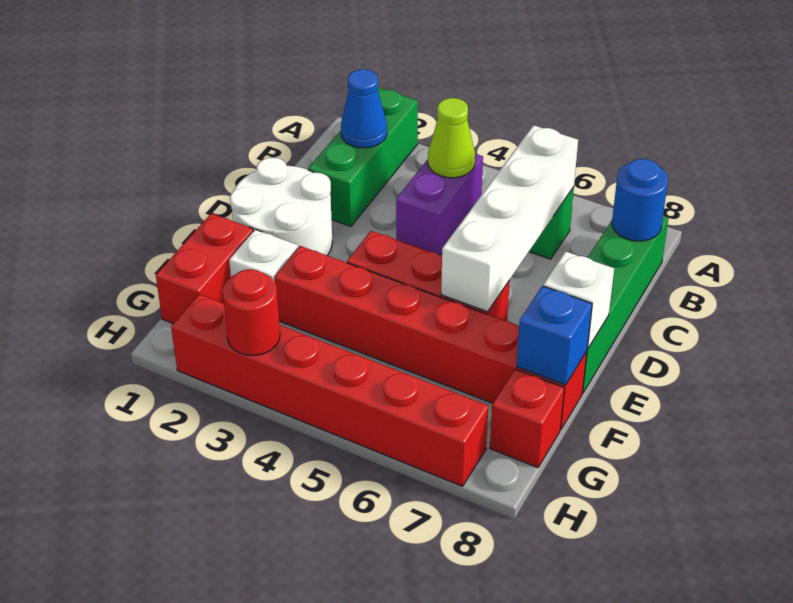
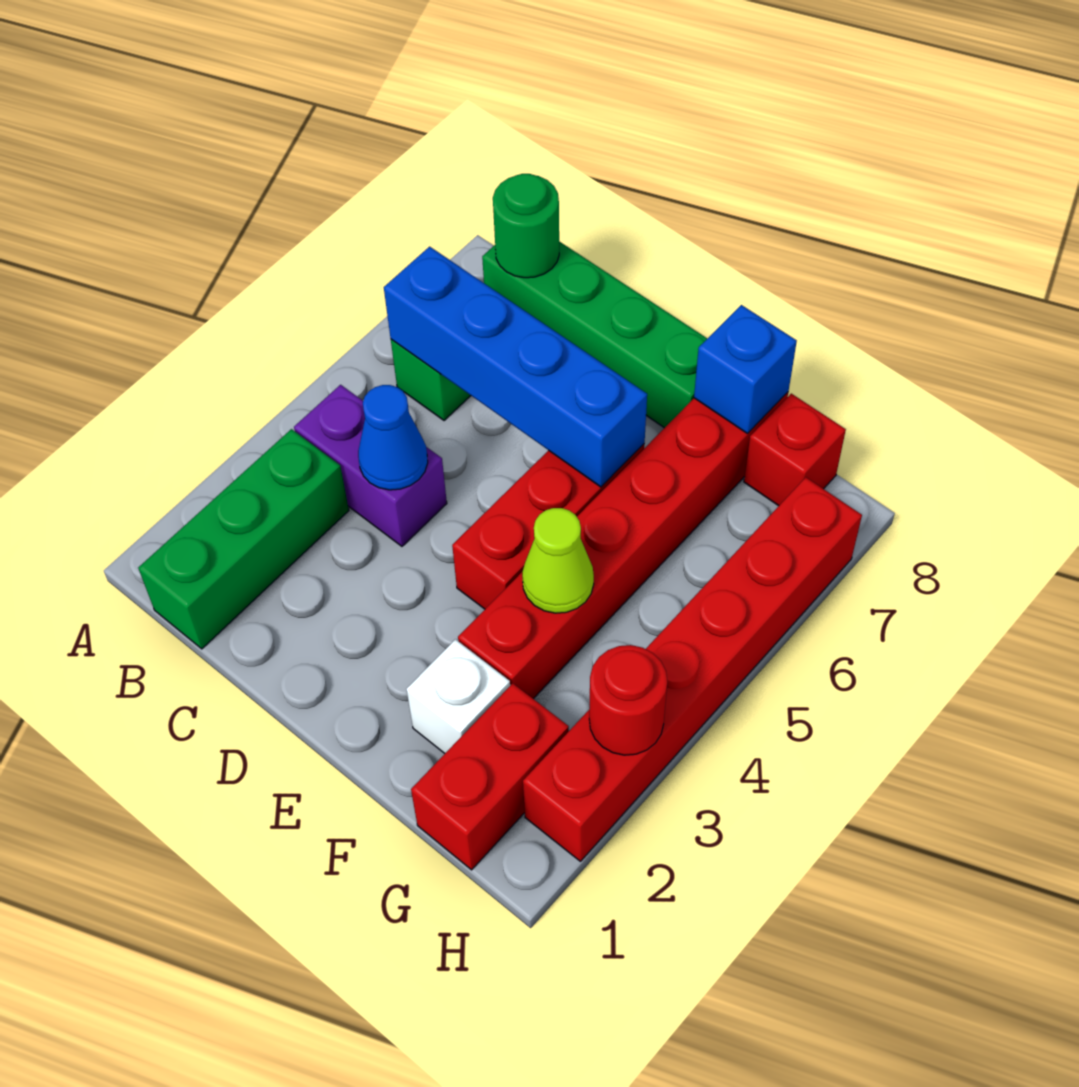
green 1x3 brick [308,88,418,226] -> green 1x3 brick turned to [138,429,349,649]
blue 1x1 cone [341,69,387,148] -> blue 1x1 cone moved to [358,385,428,490]
lime 1x1 cone [428,98,475,178] -> lime 1x1 cone moved to [522,508,594,613]
white 1x4 brick [441,125,578,312] -> blue 1x4 brick [384,247,647,487]
blue 1x1 round brick [612,159,668,241] -> green 1x1 round brick [493,174,559,278]
white 2x2 round brick [230,158,332,255] -> none
white 1x1 brick [543,251,614,348] -> none
red 1x2 brick [156,213,253,324] -> red 1x2 brick turned to [411,683,569,870]

